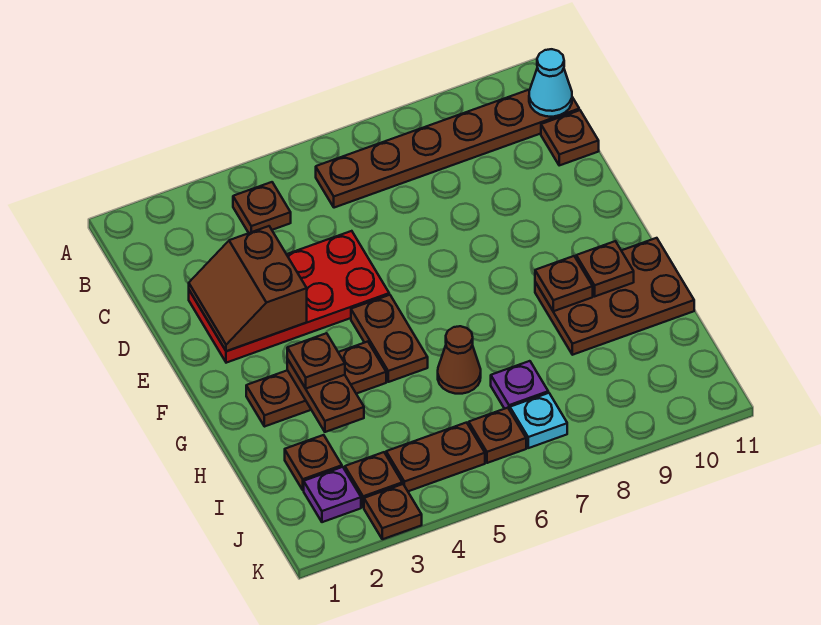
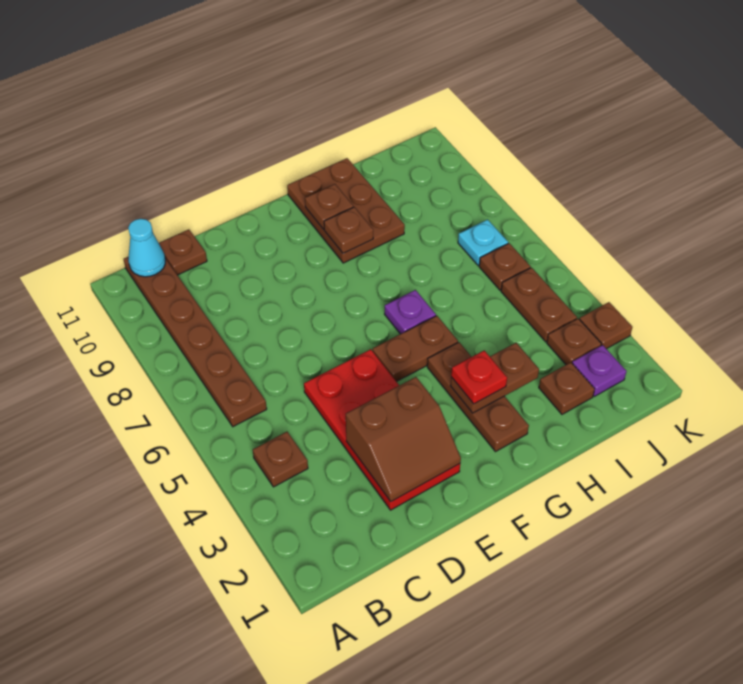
brown 1x1 plate [287,333,345,389] -> red 1x1 plate [451,350,507,404]
brown 1x1 cone [438,326,481,394] -> none
purple 1x1 plate [491,361,548,410] -> purple 1x1 plate moved to [385,290,436,334]

